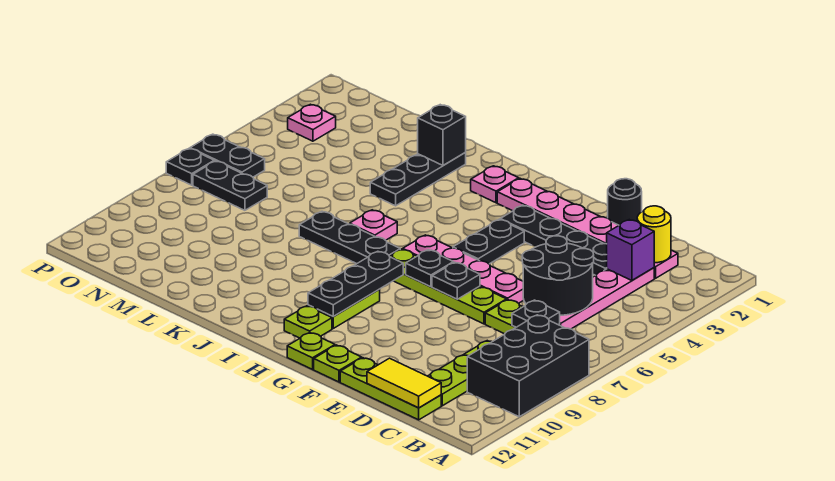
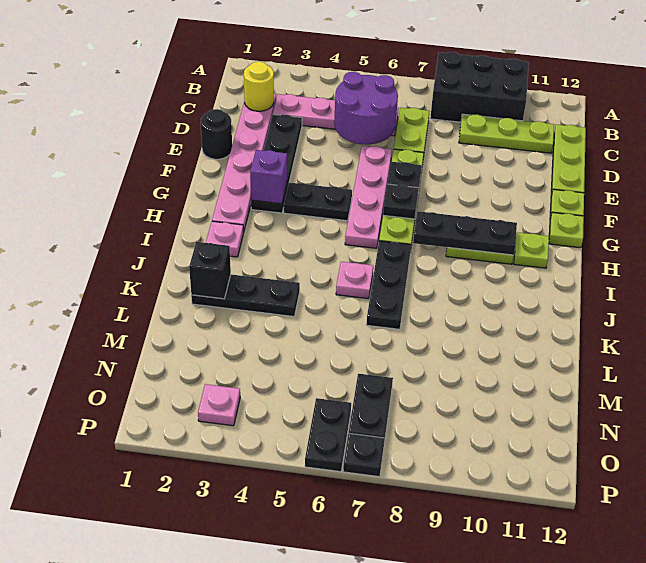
purple 1x1 brick [607,220,654,280] -> purple 1x1 brick moved to [250,150,287,204]
black 2x2 round brick [522,236,594,315] -> purple 2x2 round brick [334,72,398,145]
black 1x1 plate [512,300,560,327] -> none
yellow 1x2 tile [367,358,441,408] -> none

